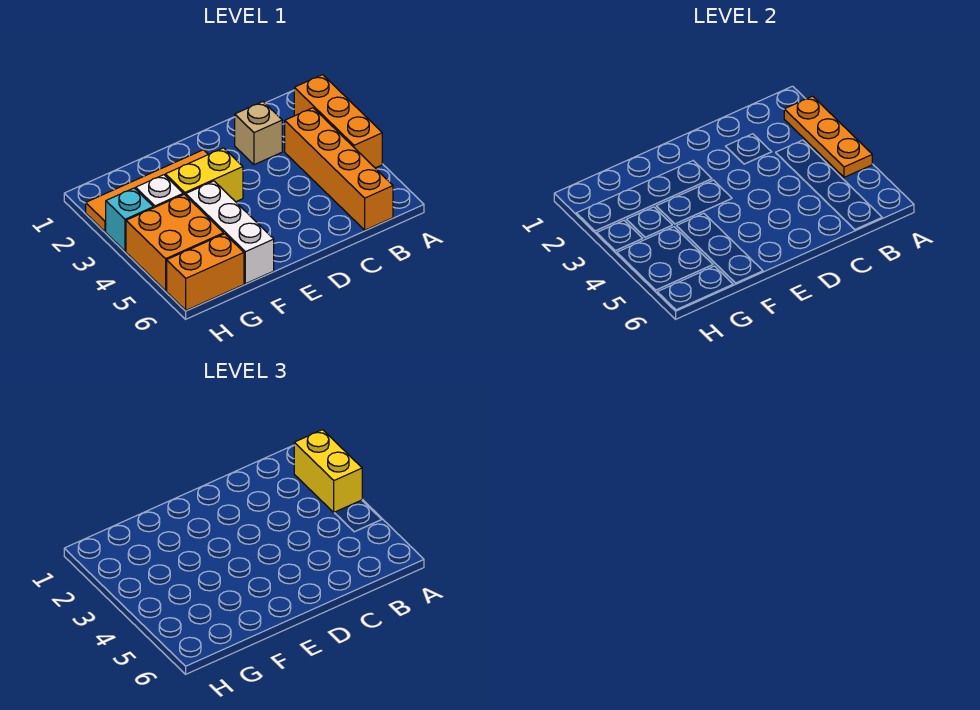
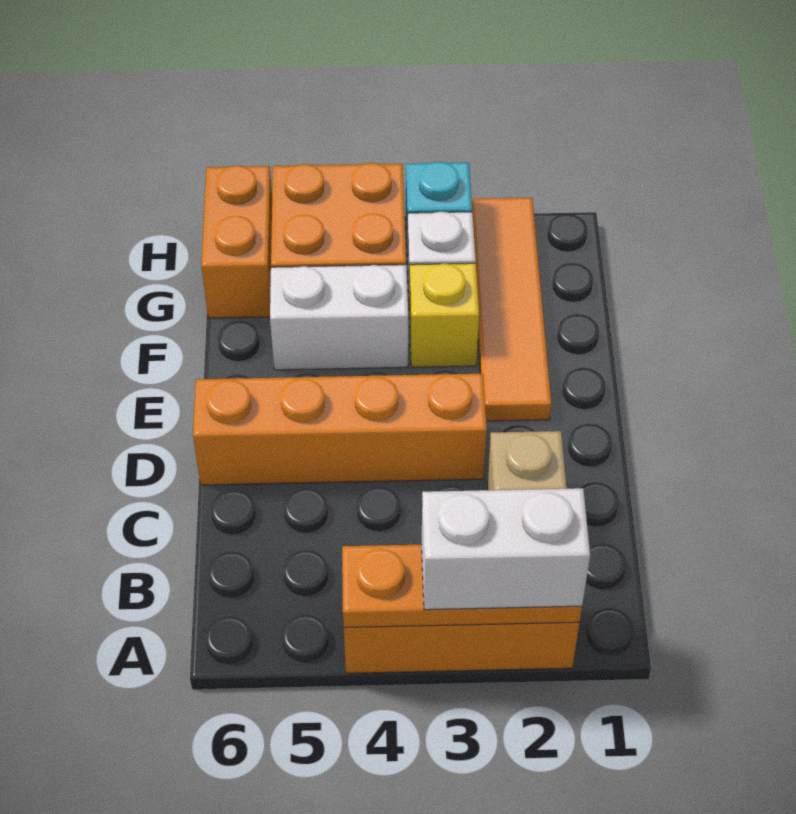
yellow 1x2 brick [294,430,362,513] -> white 1x2 brick [421,488,590,610]
orange 1x4 brick [285,108,393,230] -> orange 1x4 brick moved to [193,374,487,485]
yellow 1x2 brick [165,148,243,202] -> yellow 1x1 brick [409,263,479,367]
white 1x3 brick [186,181,274,284] -> white 1x2 brick [270,265,408,370]

